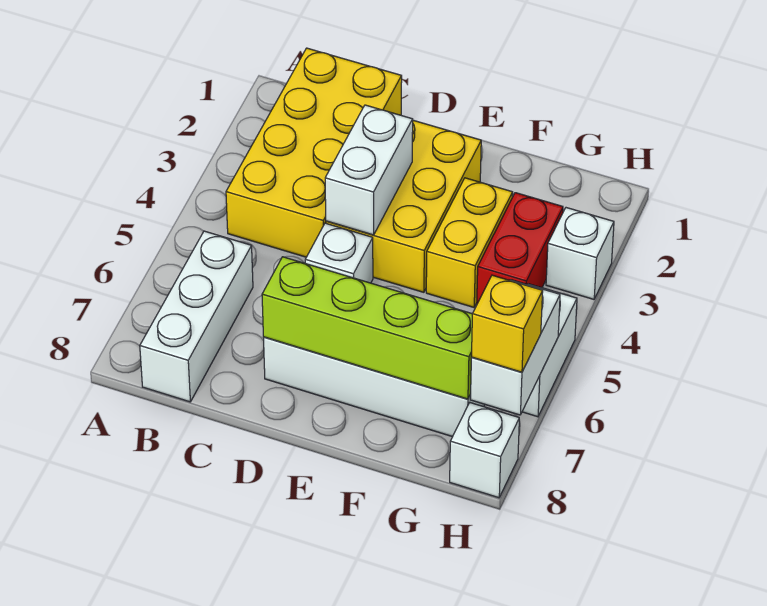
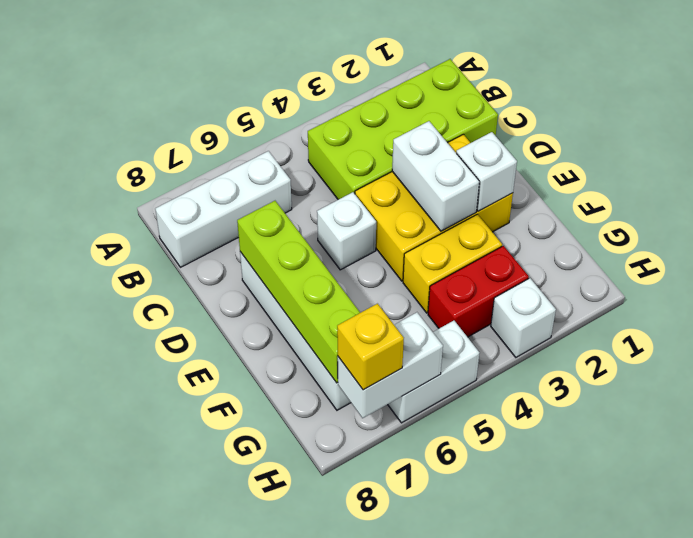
yellow 2x4 brick [226,48,402,257] -> lime 2x4 brick [308,59,498,200]
white 1x2 brick [325,105,413,235] -> white 1x2 brick turned to [392,121,479,231]
white 1x1 brick [450,403,519,498] -> white 1x1 brick moved to [456,132,517,211]

